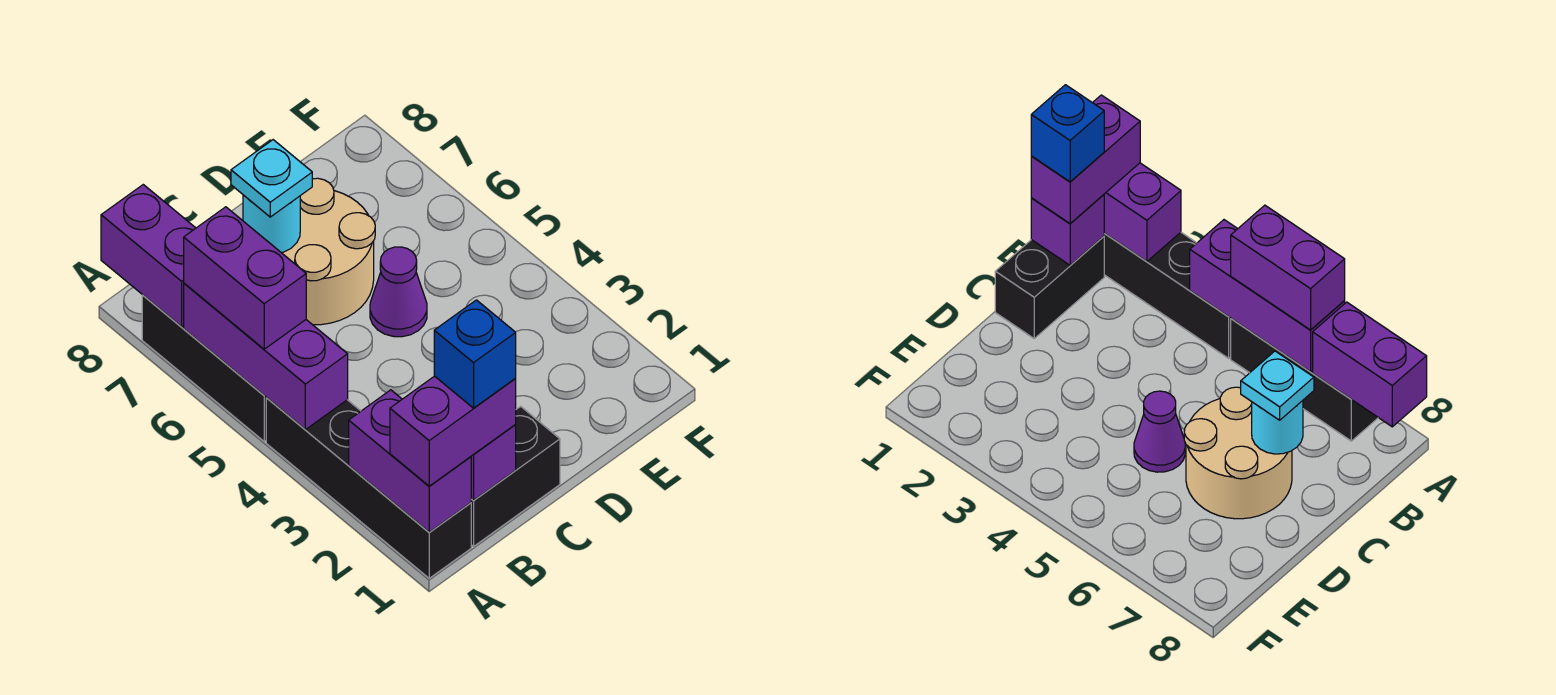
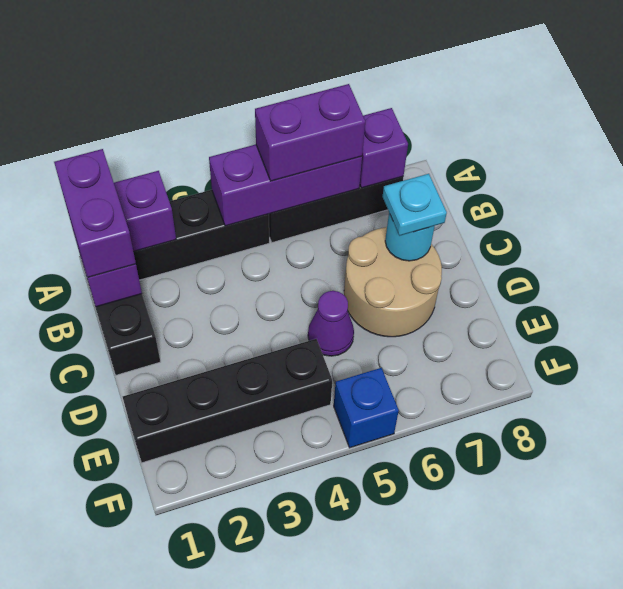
purple 1x2 brick [101,185,196,327] -> purple 1x1 brick [360,108,408,188]
blue 1x1 brick [434,300,516,408] -> blue 1x1 brick moved to [334,368,399,448]
none -> black 1x4 brick [123,339,332,463]

